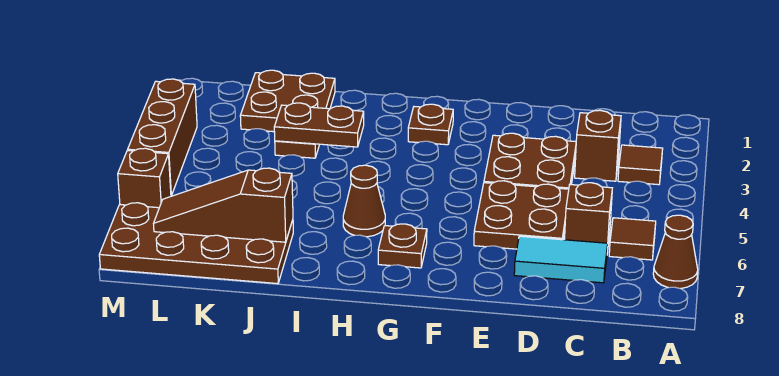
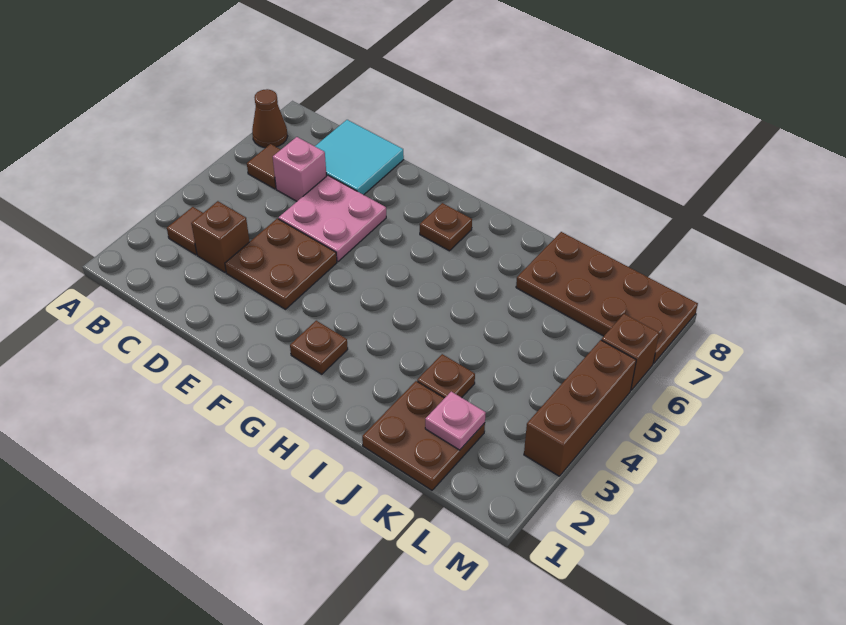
brown 1x1 brick [565,183,612,252] -> pink 1x1 brick [273,137,326,201]
cyan 1x2 tile [514,236,608,283] -> cyan 2x2 tile [315,120,404,195]
brown 2x2 plate [474,181,569,249] -> pink 2x2 plate [279,176,386,262]
brown 1x1 cone [343,165,385,237] -> none
brown 1x2 plate [274,103,364,147] -> none
brown 1x3 slope [153,168,293,242] -> none
none -> pink 1x1 plate [425,392,486,450]

